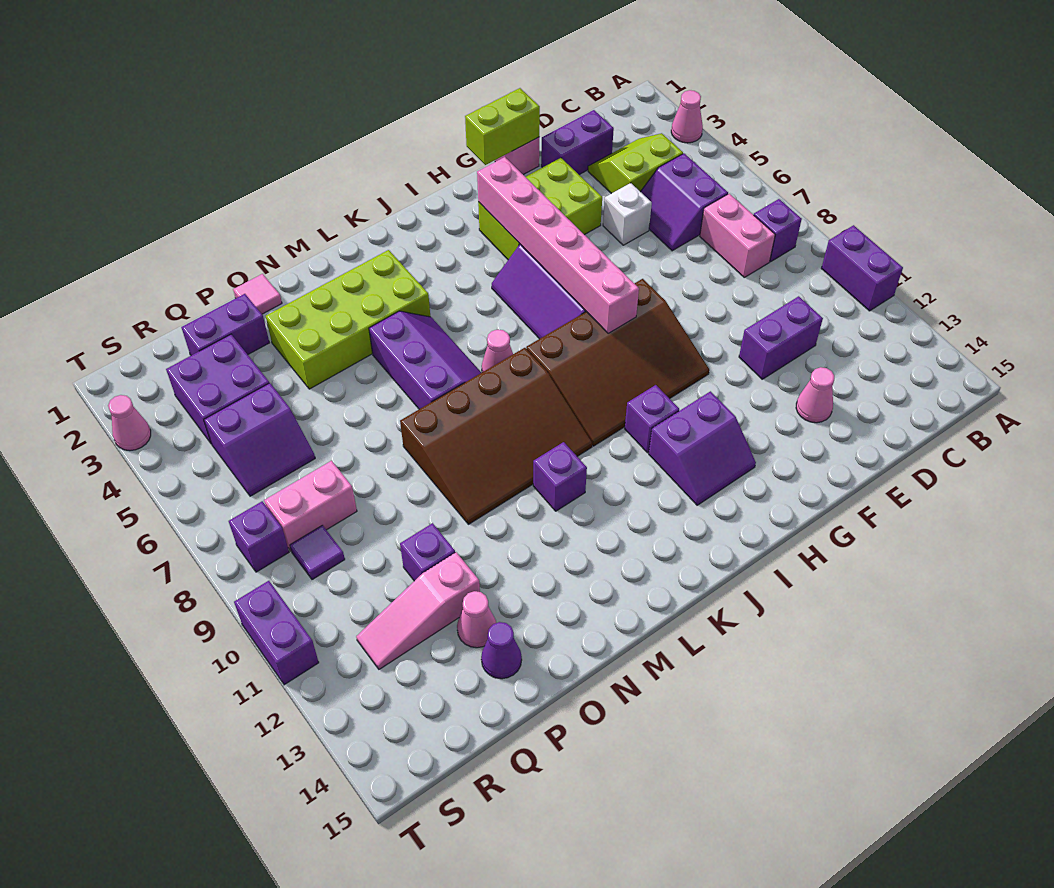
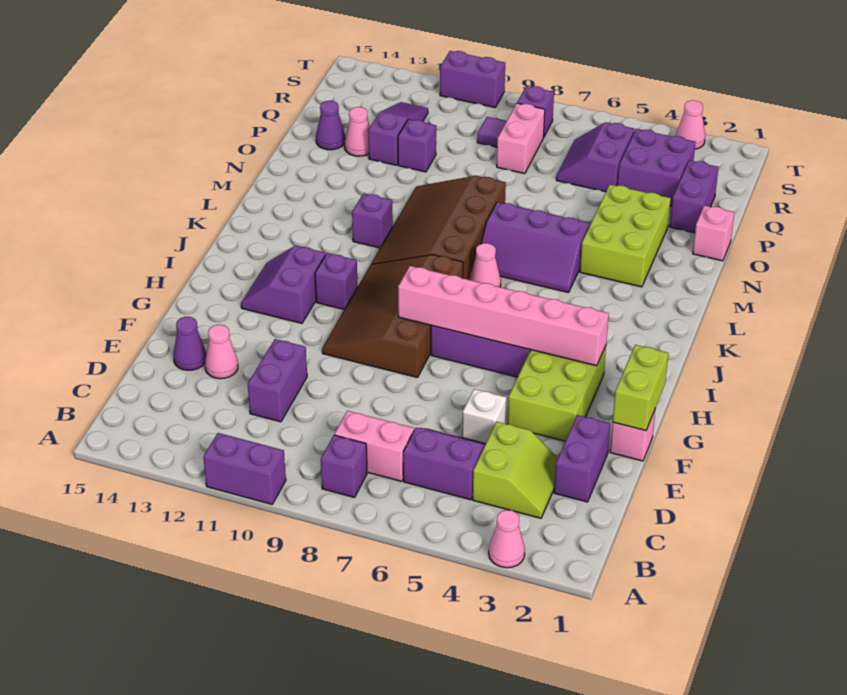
none -> purple 1x1 cone [173,317,206,370]
lime 2x4 brick [266,250,430,389] -> lime 2x3 brick [580,185,671,287]
pink 1x1 tile [233,274,282,314] -> pink 1x1 brick [693,206,734,261]
pink 1x3 slope [356,552,480,669] -> purple 1x3 slope [368,102,428,165]

